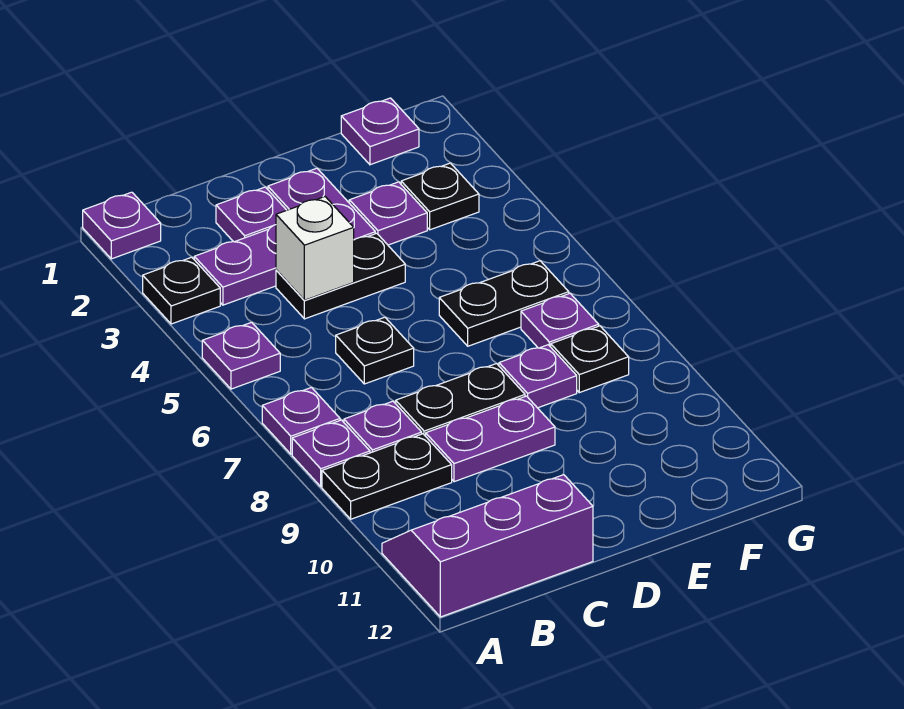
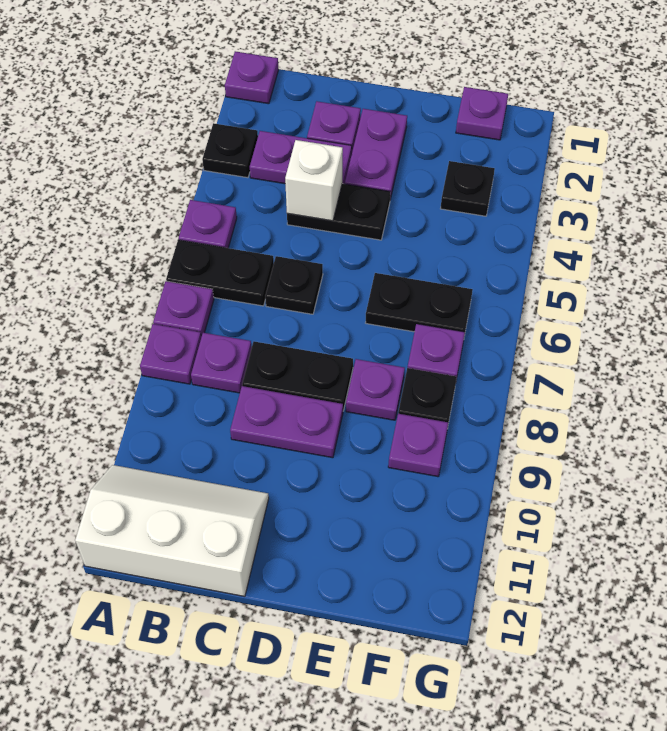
black 1x2 plate [322,434,452,519] -> black 1x2 plate moved to [166,240,274,306]
purple 2x3 slope [382,475,593,617] -> white 2x3 slope [75,465,269,596]
purple 1x1 plate [349,182,427,245] -> purple 1x1 plate moved to [388,414,448,477]

